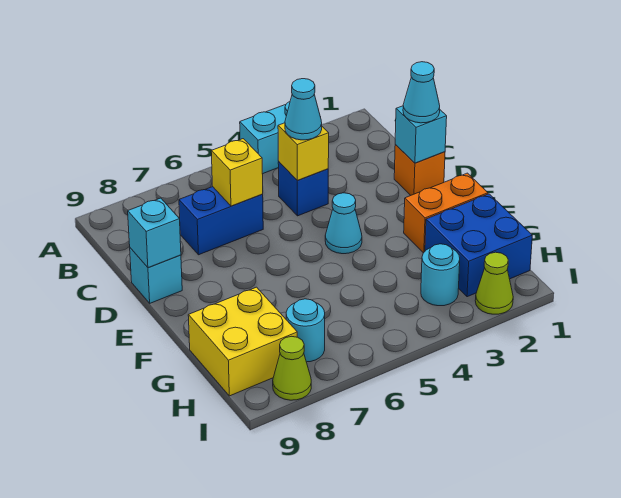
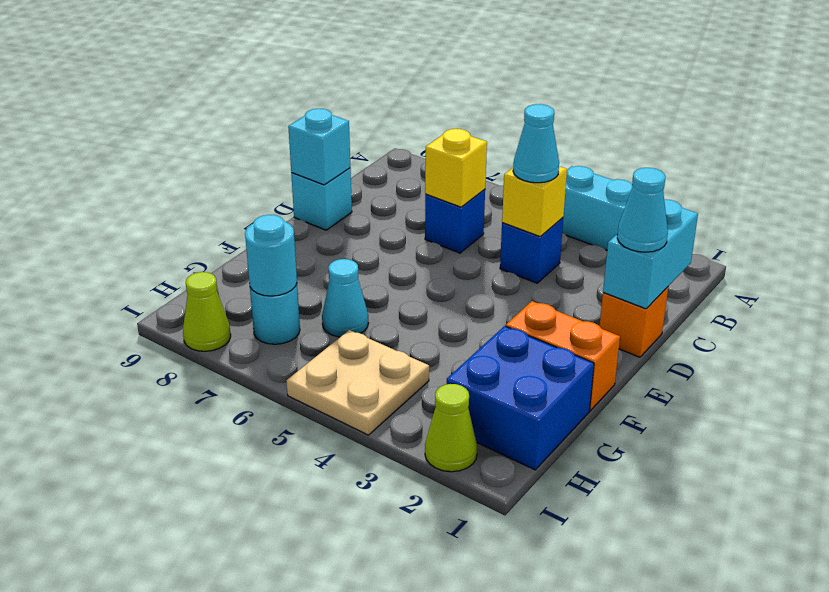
blue 1x2 brick [179,187,263,255] -> blue 1x1 brick [425,189,485,253]
cyan 1x1 brick [395,106,447,163] -> cyan 1x2 brick [603,199,698,309]
cyan 1x1 cone [325,193,362,254] -> cyan 1x1 cone moved to [322,259,368,337]
yellow 2x2 brick [188,287,297,396] -> none
cyan 1x1 round brick [421,244,460,306] -> cyan 1x1 round brick moved to [245,215,297,296]
none -> tan 2x2 plate [286,330,429,435]

